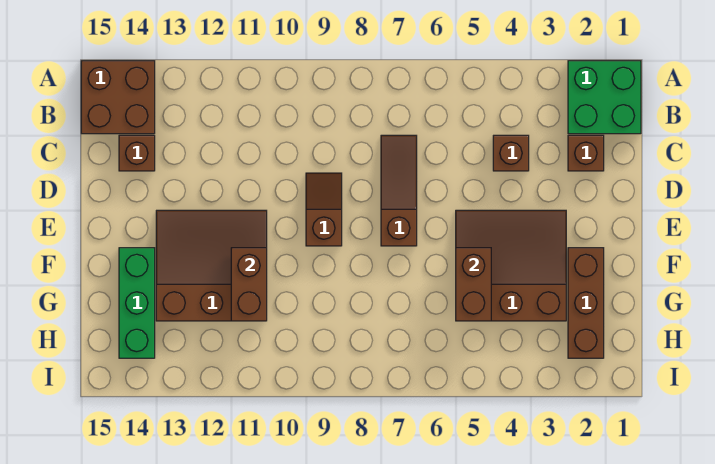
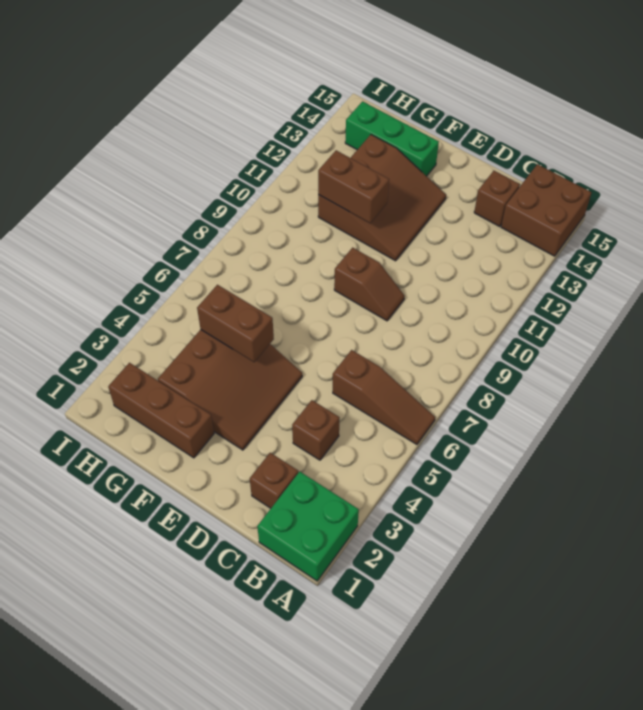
brown 1x3 slope [381,135,417,246] -> brown 1x3 slope moved to [333,350,435,444]

